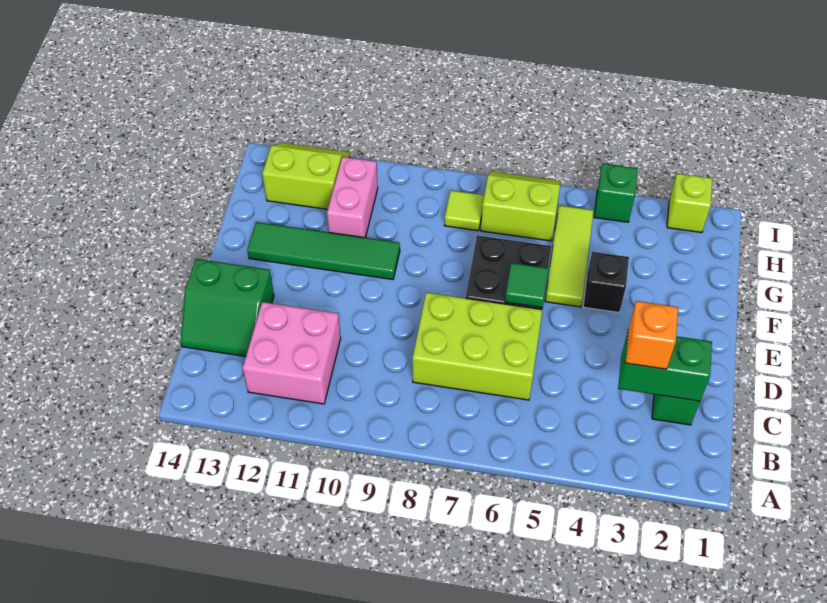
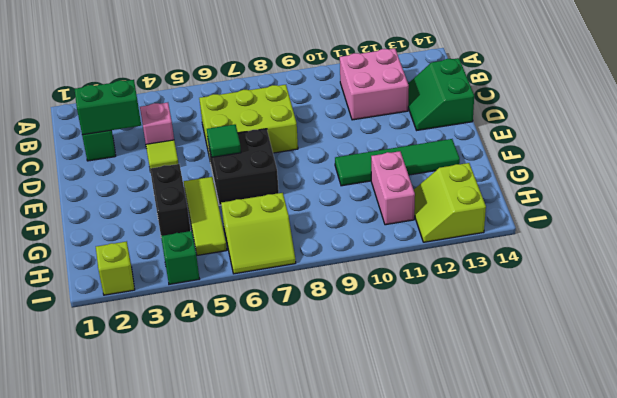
orange 1x1 brick [625,301,678,369] -> none
none -> pink 1x1 brick [140,103,174,144]
green 2x2 slope [181,259,274,357] -> green 2x2 slope turned to [408,58,474,130]
black 1x1 brick [583,252,629,313] -> black 1x2 brick [150,164,191,236]
lime 1x1 tile [444,190,484,231] -> lime 1x1 tile moved to [146,140,178,168]
lime 2x2 slope [262,143,350,209] -> lime 2x2 slope turned to [414,163,486,242]

